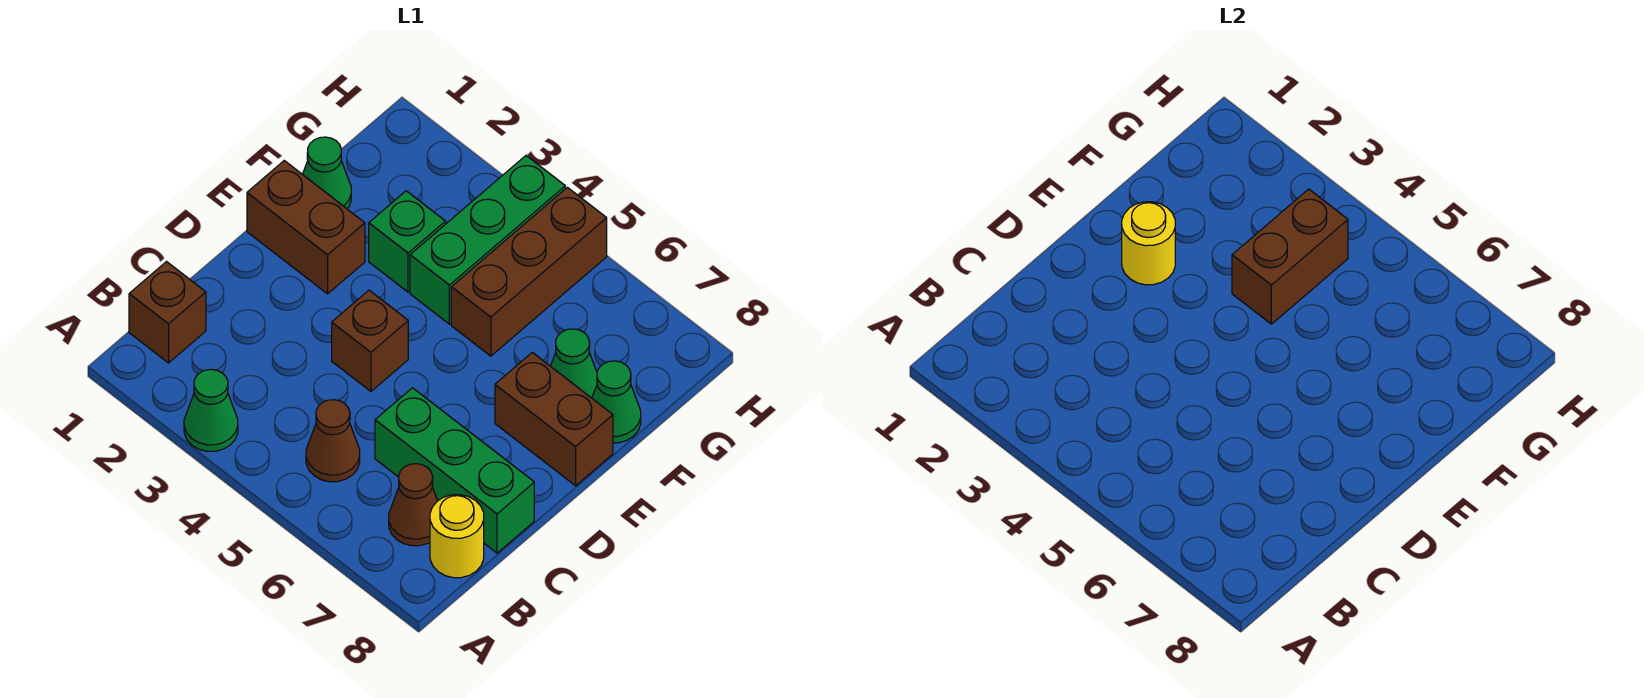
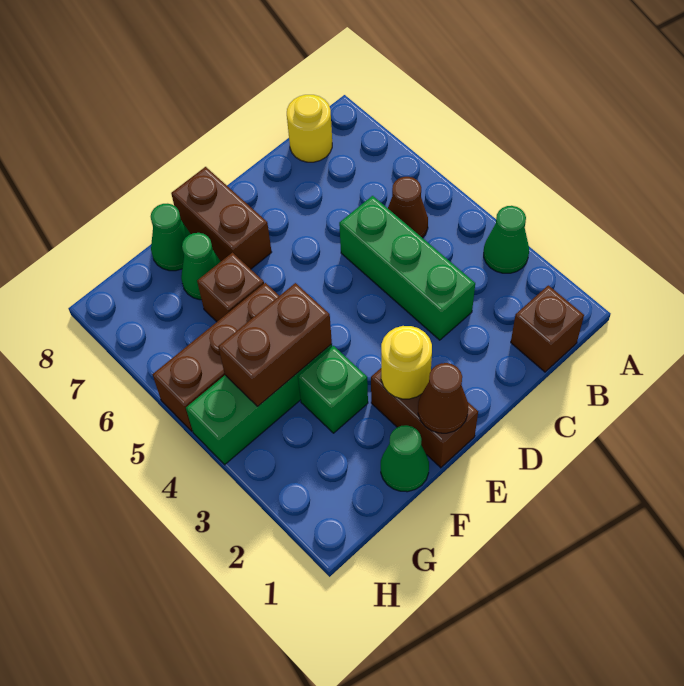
brown 1x1 cone [389,464,437,546] -> brown 1x1 cone moved to [418,363,468,433]
green 1x3 brick [375,388,534,553] -> green 1x3 brick moved to [339,196,475,340]
brown 1x1 brick [332,290,408,391] -> brown 1x1 brick moved to [197,253,264,322]

